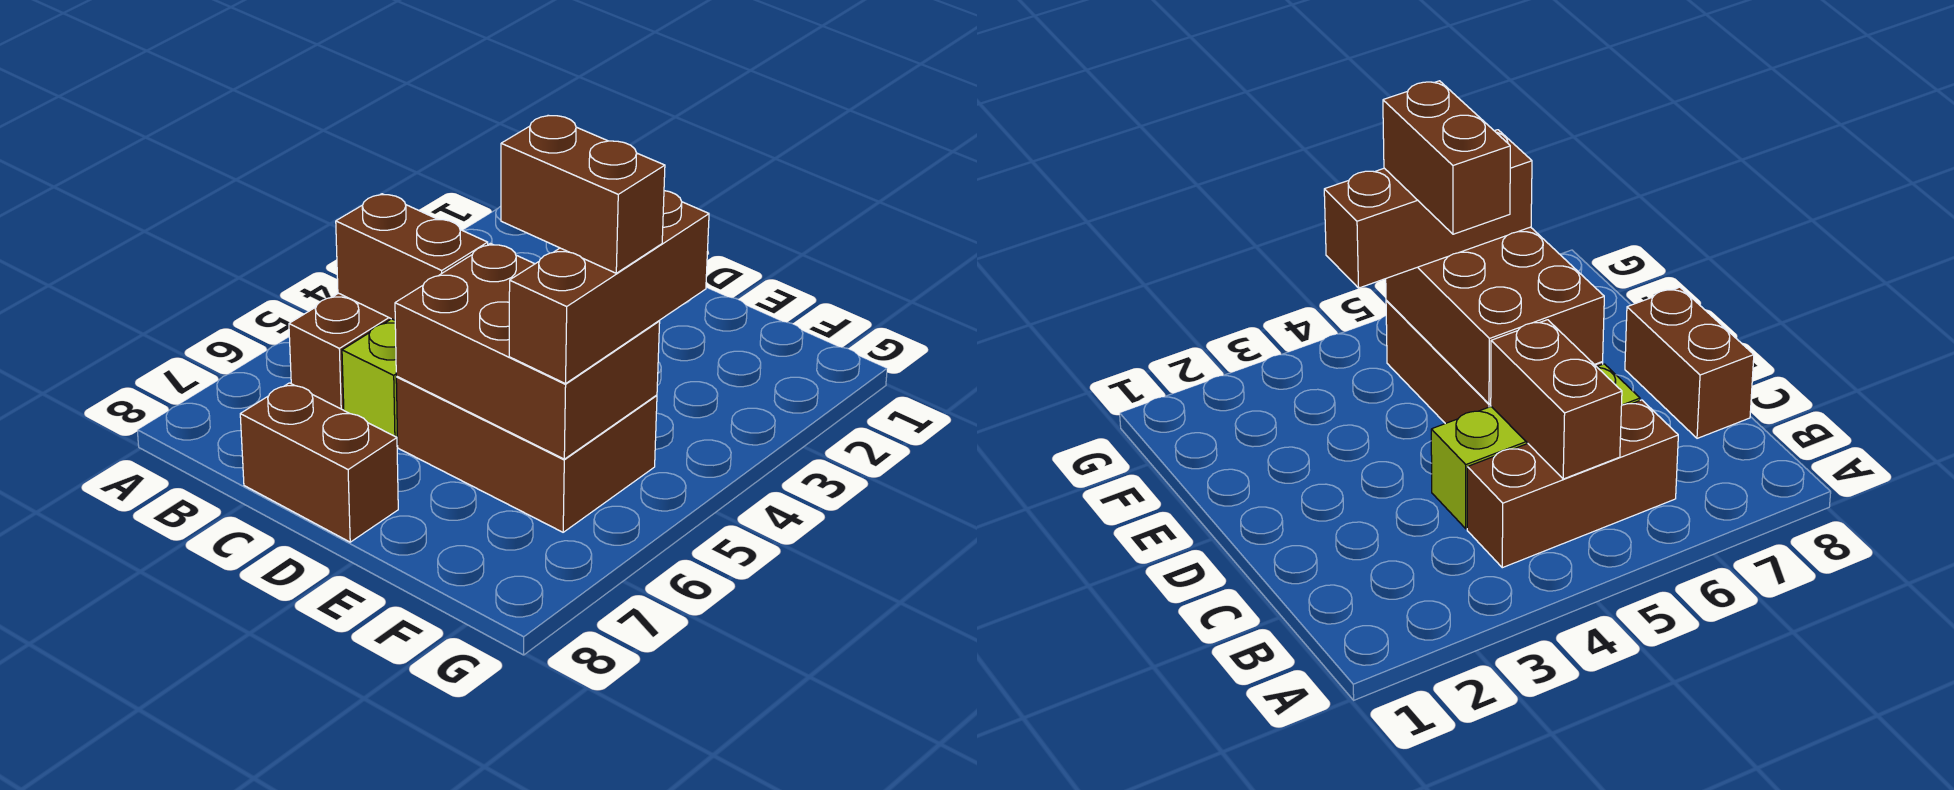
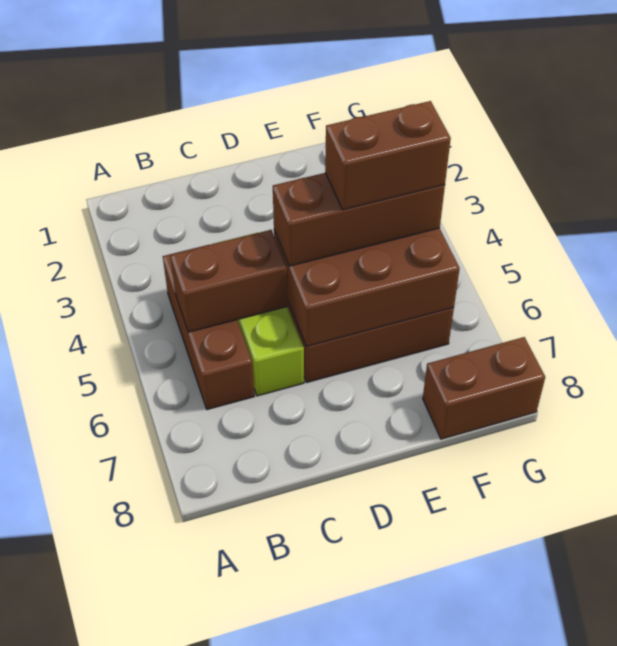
brown 1x2 brick [240,383,398,542] -> brown 1x2 brick moved to [423,337,545,439]
brown 1x3 brick [509,191,709,384] -> brown 1x3 brick turned to [273,173,445,266]

